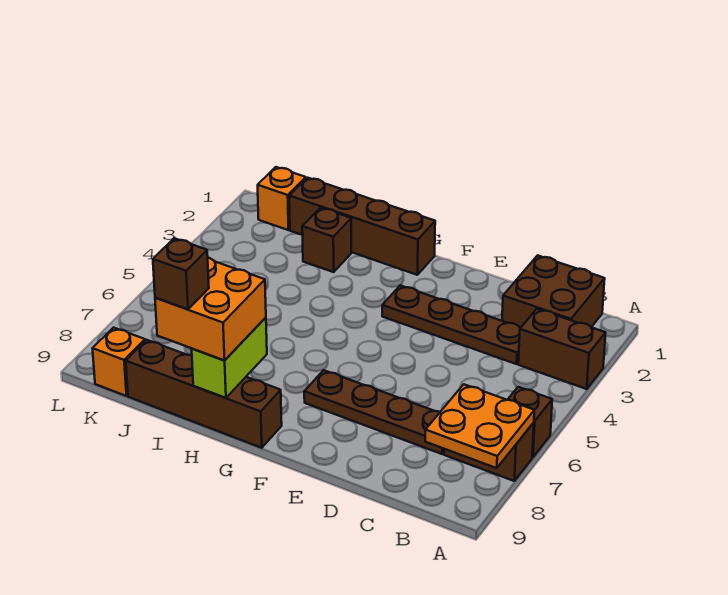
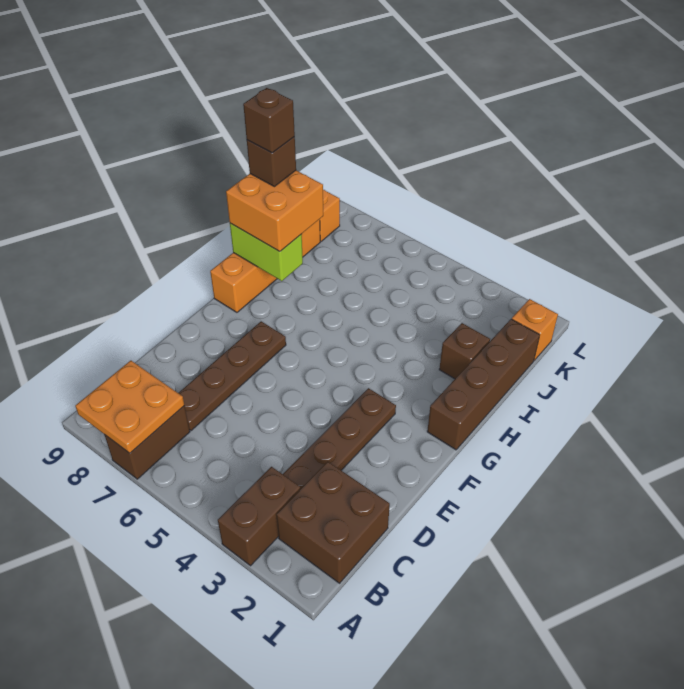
brown 1x1 brick [508,387,552,457] -> brown 1x1 brick moved to [243,88,295,153]
brown 1x4 brick [126,340,282,448] -> orange 1x4 brick [210,219,320,312]

